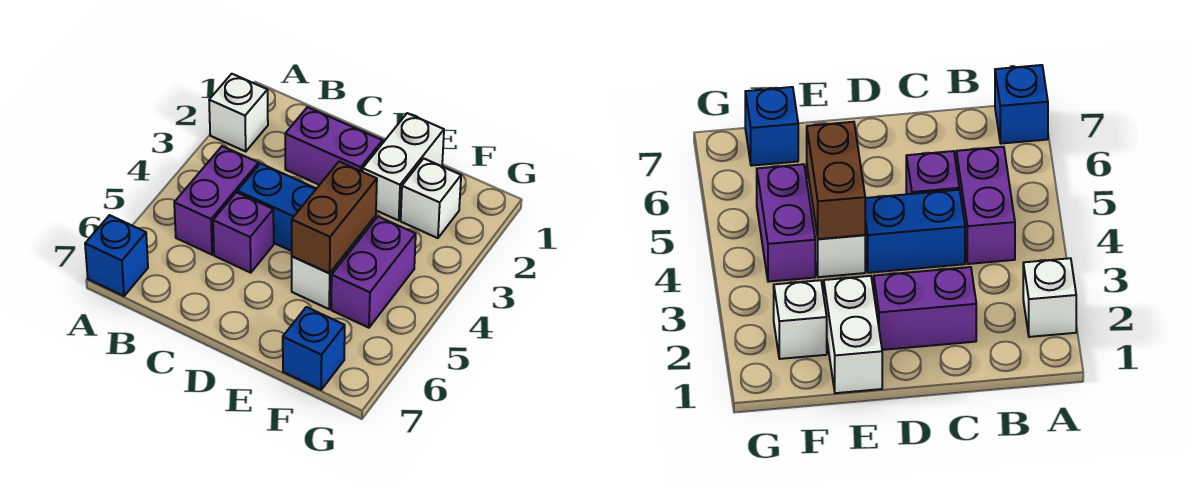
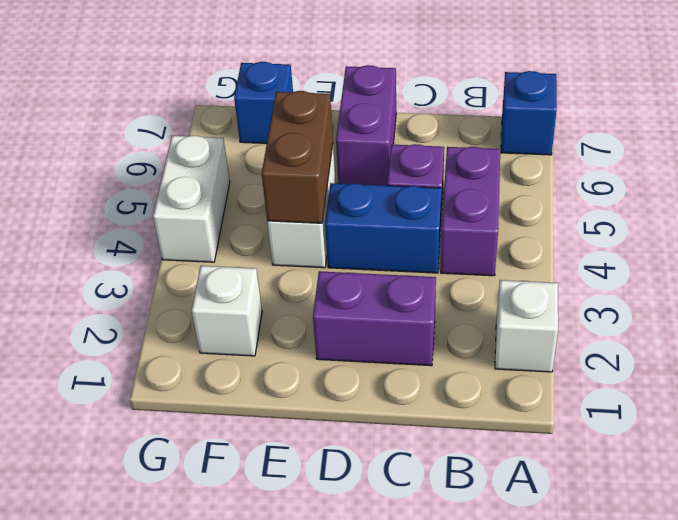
white 1x2 brick [363,113,444,220] -> white 1x2 brick moved to [153,136,230,262]
purple 1x2 brick [331,217,416,328] -> purple 1x2 brick moved to [336,65,396,186]

